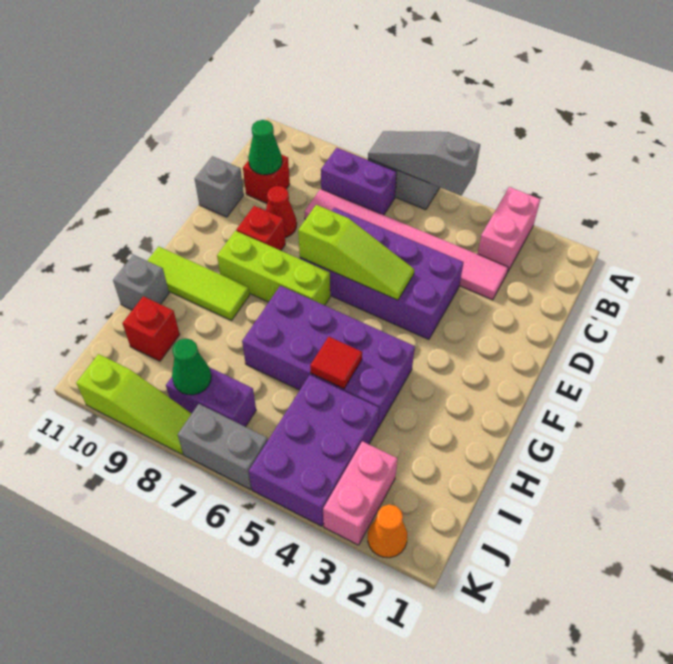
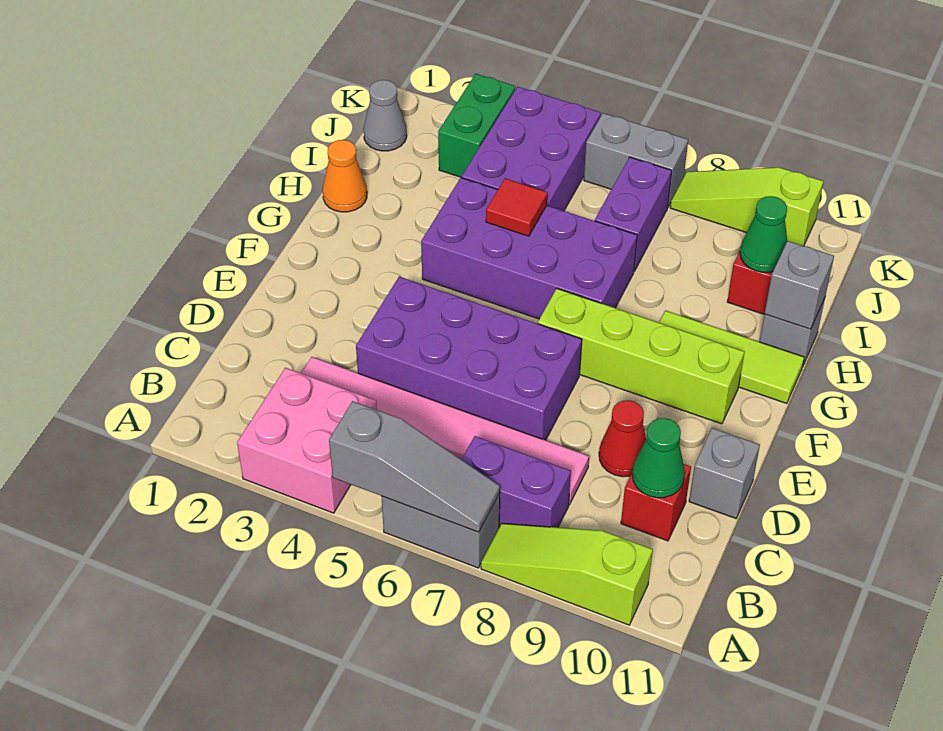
pink 1x2 brick [477,187,540,273] -> pink 2x2 brick [237,368,377,513]
lime 1x3 slope [298,205,414,300] -> lime 1x3 slope moved to [481,523,653,625]
red 1x1 brick [236,206,285,250] -> none
lime 1x3 brick [217,231,330,305] -> lime 1x4 brick [538,289,744,424]
none -> grey 1x1 brick [765,241,834,329]
none -> grey 1x1 cone [364,80,407,151]
pink 1x2 brick [323,441,398,545] -> green 1x2 brick [438,74,515,178]
purple 1x2 brick [166,367,256,427] -> purple 1x2 brick turned to [595,157,672,271]
green 1x1 cone [172,339,211,395] -> green 1x1 cone moved to [740,196,787,272]
orange 1x1 cone [368,504,407,558] -> orange 1x1 cone moved to [323,140,367,212]

